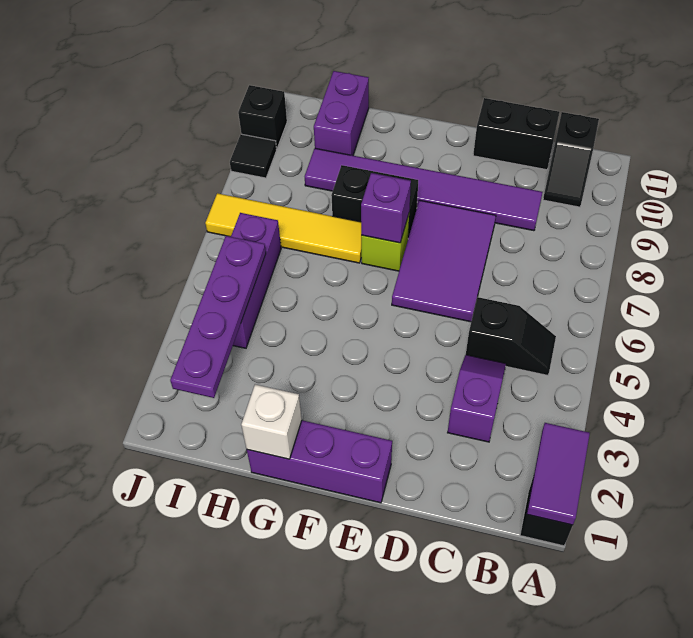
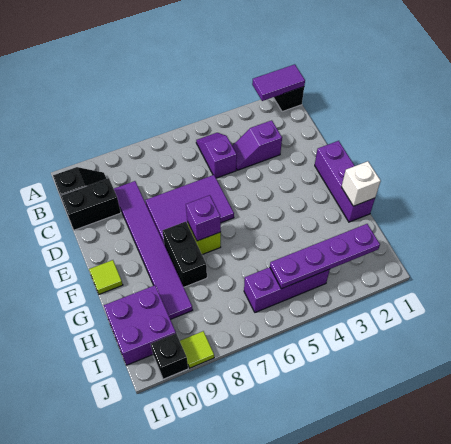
black 1x2 slope [466,297,556,375] -> purple 1x2 slope [196,133,237,178]
black 1x2 brick [473,98,560,170] -> black 1x2 brick turned to [61,178,121,230]
none -> lime 1x1 tile [89,260,123,294]
yellow 1x4 tile [205,193,361,263] -> none
purple 1x2 brick [314,71,369,156] -> purple 2x2 brick [104,285,176,365]
black 1x1 tile [230,134,277,178] -> lime 1x1 tile [180,331,214,368]

